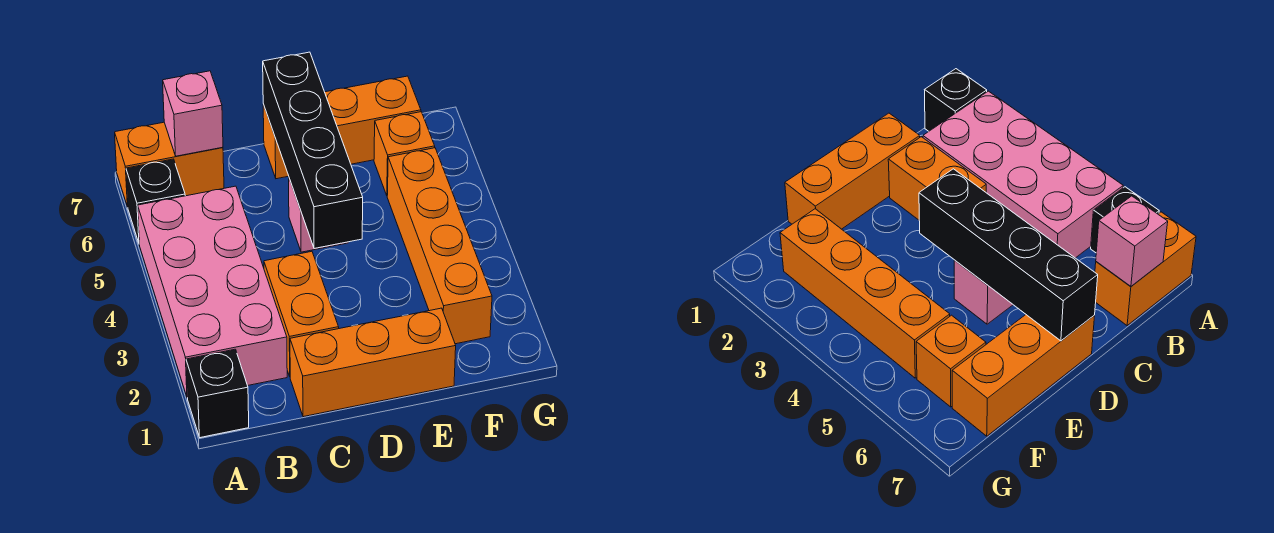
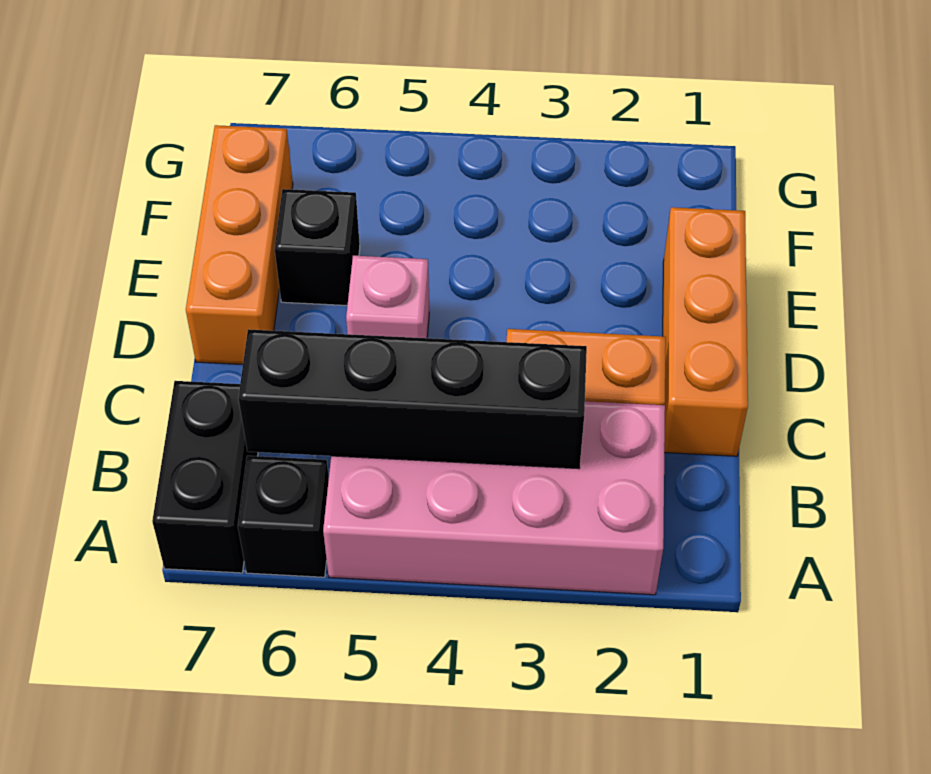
black 1x1 brick [186,349,249,438] -> black 1x1 brick moved to [274,189,360,305]
orange 1x2 brick [115,122,224,207] -> black 1x2 brick [152,381,258,573]
pink 1x1 brick [163,71,223,156] -> none
black 1x4 brick [263,52,363,249] -> black 1x4 brick moved to [238,329,587,469]
orange 1x4 brick [387,148,492,344] -> none
orange 1x1 brick [374,112,435,195] -> none

